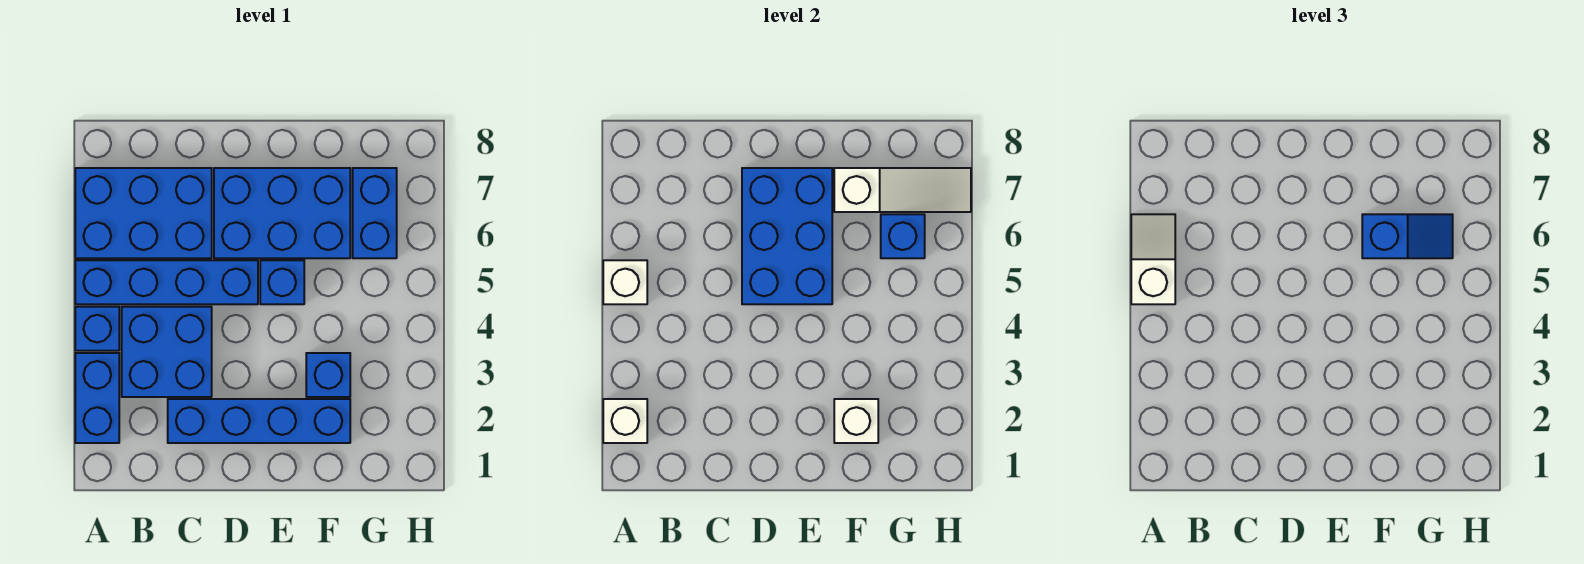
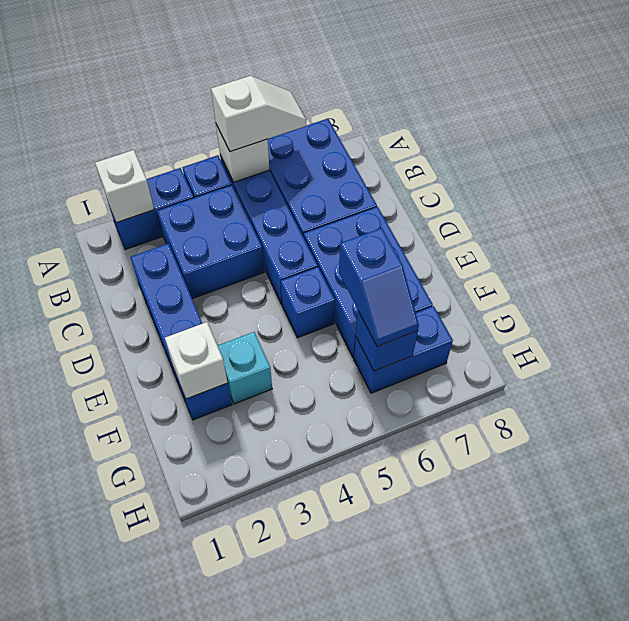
blue 2x3 brick [742,168,832,304] -> none
blue 1x1 brick [306,353,350,397] -> cyan 1x1 brick [218,332,272,404]
white 1x3 slope [834,168,971,212] -> none

